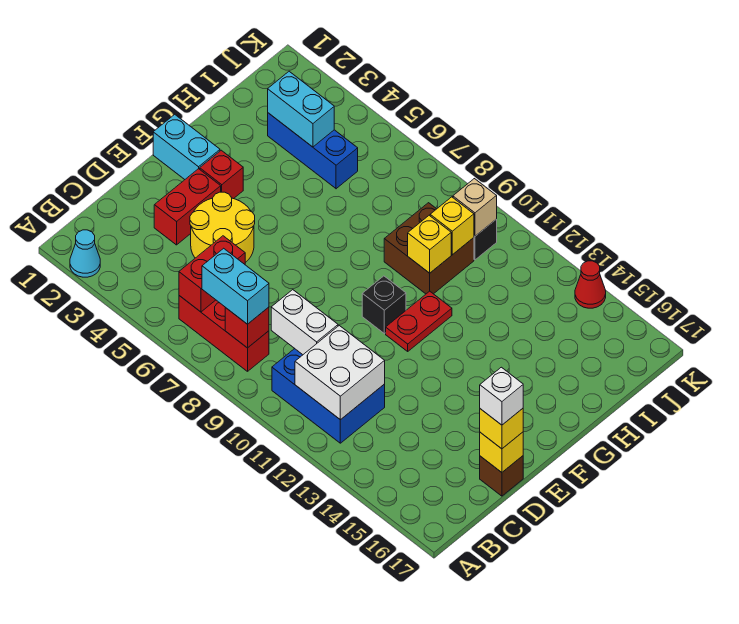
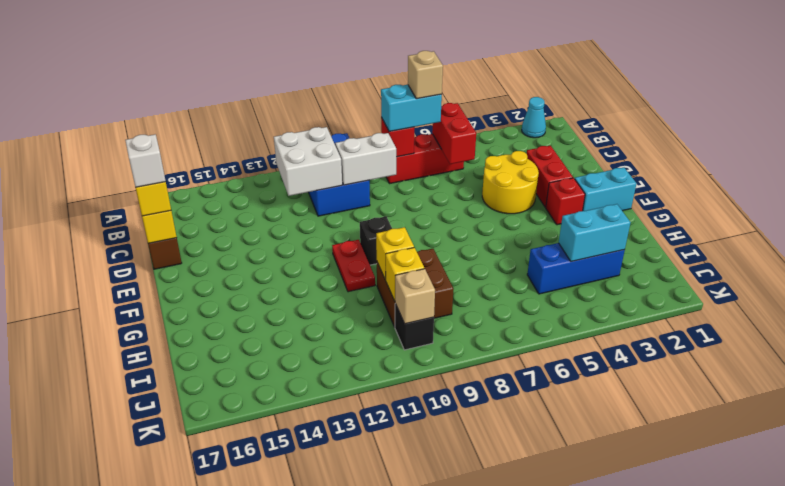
none -> tan 1x1 brick [408,51,443,99]
blue 2x3 brick [272,349,385,443] -> blue 2x3 brick turned to [309,133,370,216]
red 1x1 cone [575,261,606,308] -> none

